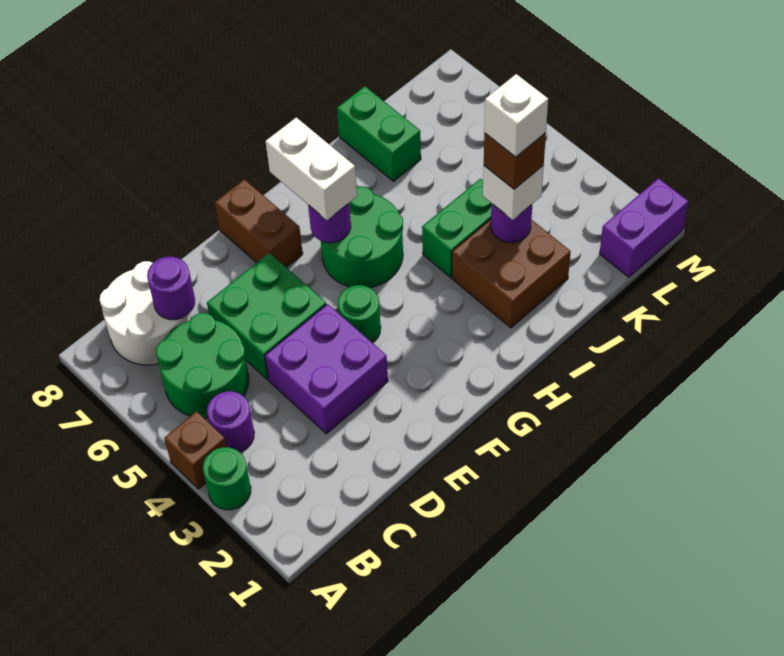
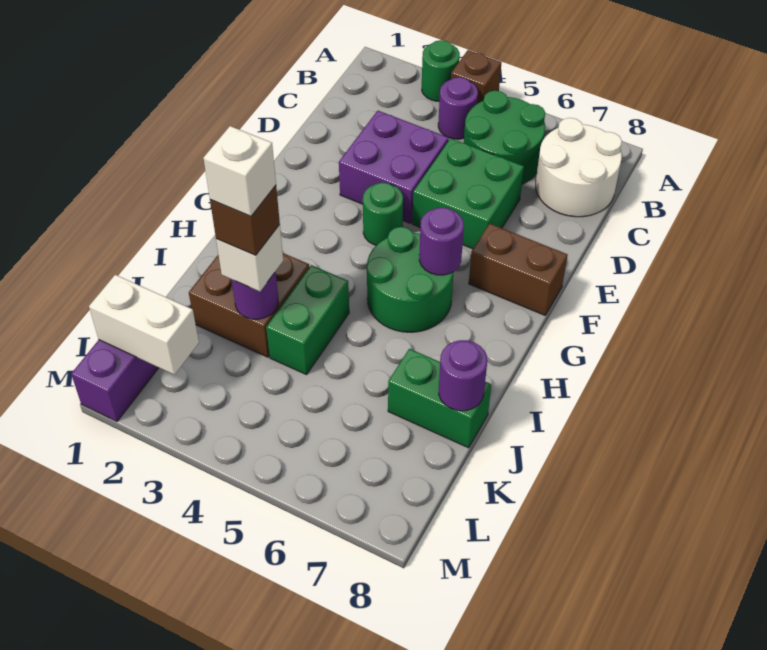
purple 1x1 round brick [147,257,195,320] -> purple 1x1 round brick moved to [439,340,487,411]
white 1x2 brick [266,117,357,220] -> white 1x2 brick moved to [89,275,199,375]

